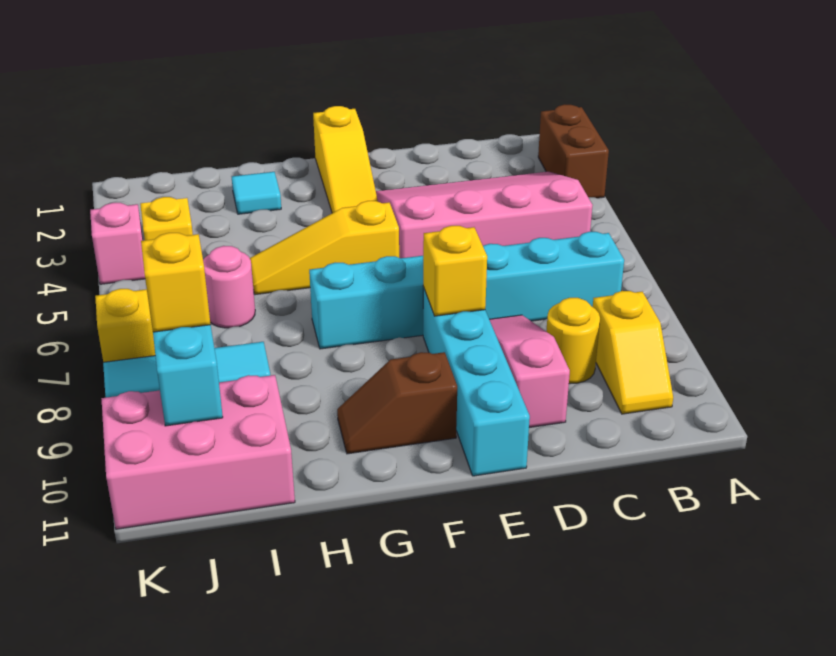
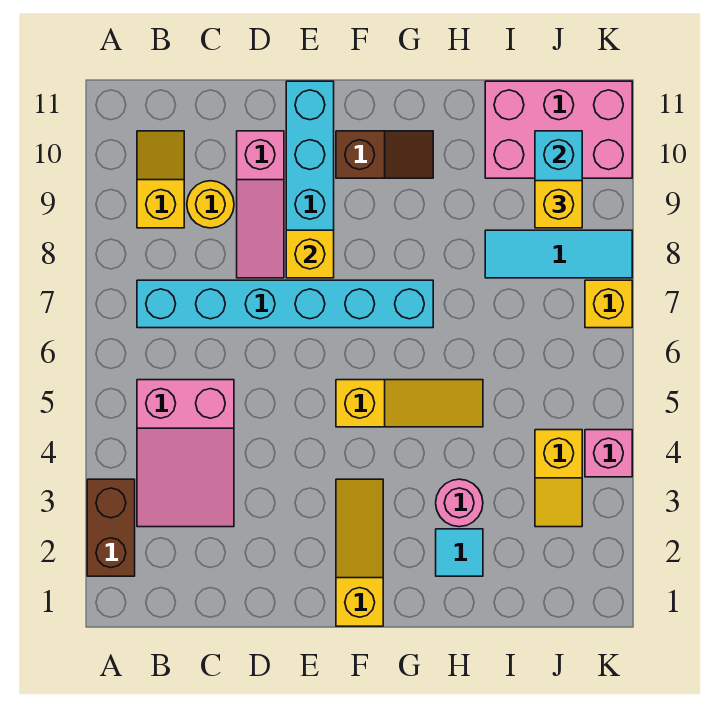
pink 3x4 slope [376,172,593,258] -> pink 2x3 slope [137,380,234,527]
pink 1x1 round brick [203,246,255,328] -> pink 1x1 round brick moved to [436,479,483,527]

